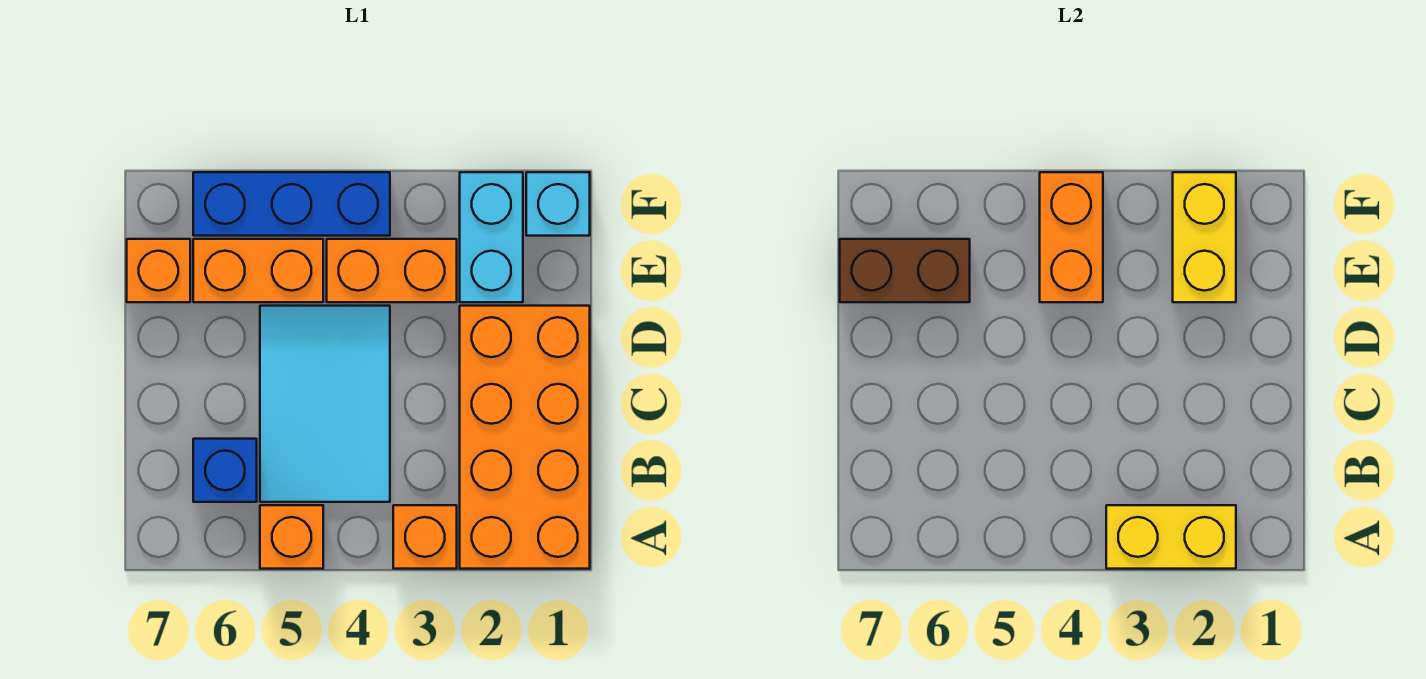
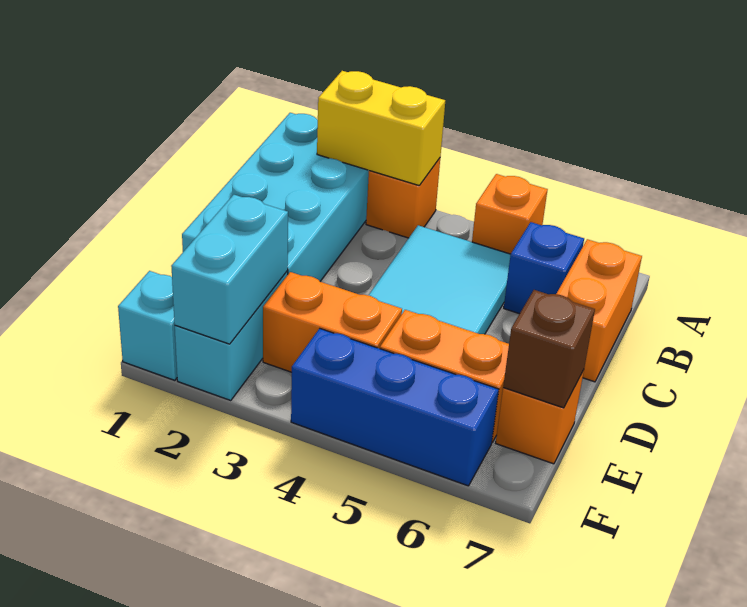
orange 2x4 brick [460,306,590,569] -> cyan 2x4 brick [182,113,369,281]
yellow 1x2 brick [1173,172,1236,302] -> cyan 1x2 brick [171,195,288,344]
orange 1x2 brick [1040,172,1103,302] -> orange 1x2 brick moved to [556,239,642,382]
brown 1x2 brick [840,239,970,302] -> brown 1x1 brick [503,290,595,408]

